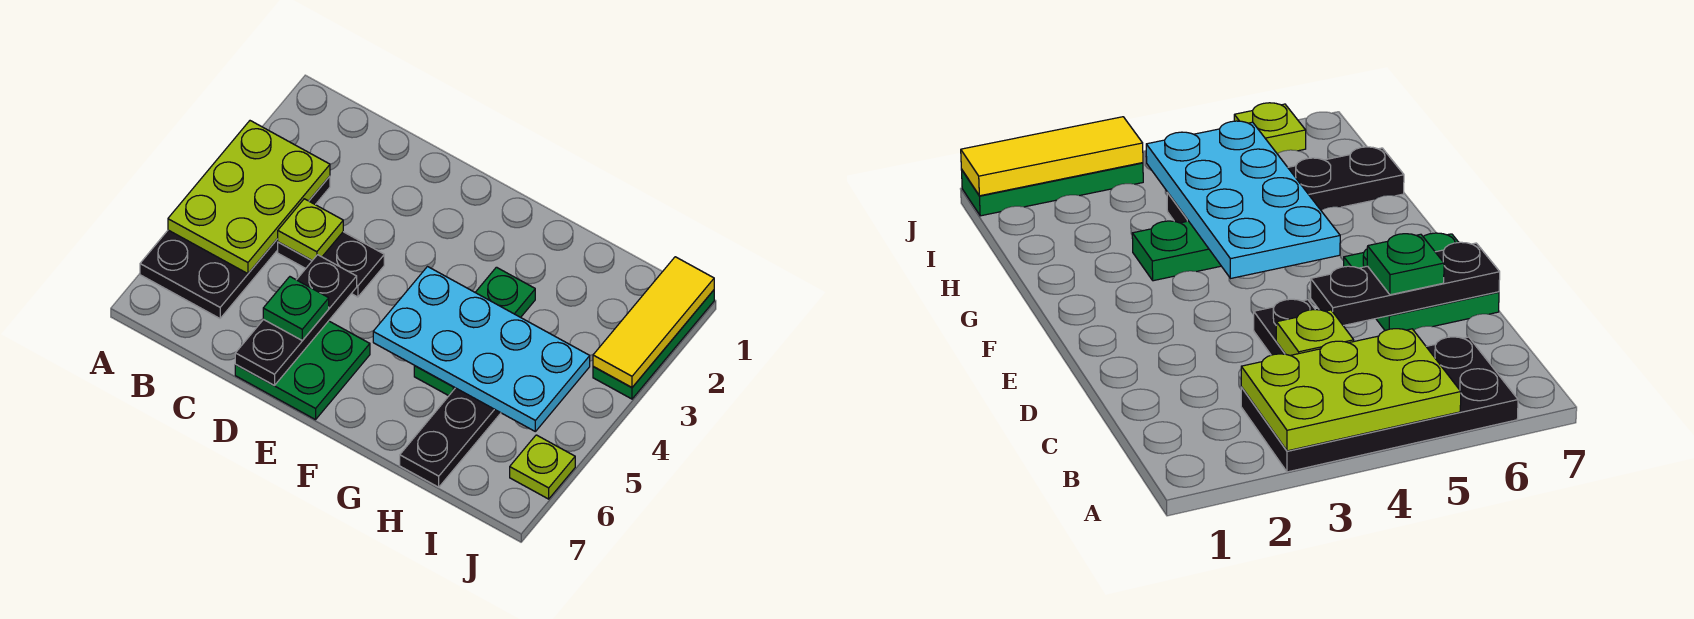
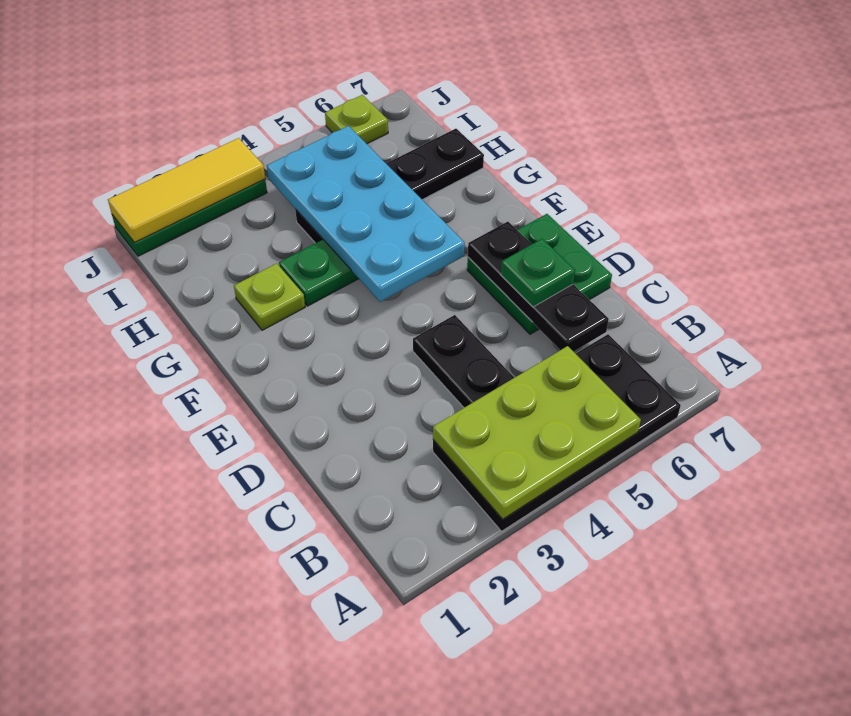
lime 1x1 plate [278,199,343,261] -> lime 1x1 plate moved to [234,263,305,330]
black 1x3 plate [235,255,357,385] -> black 1x3 plate turned to [468,222,609,352]

